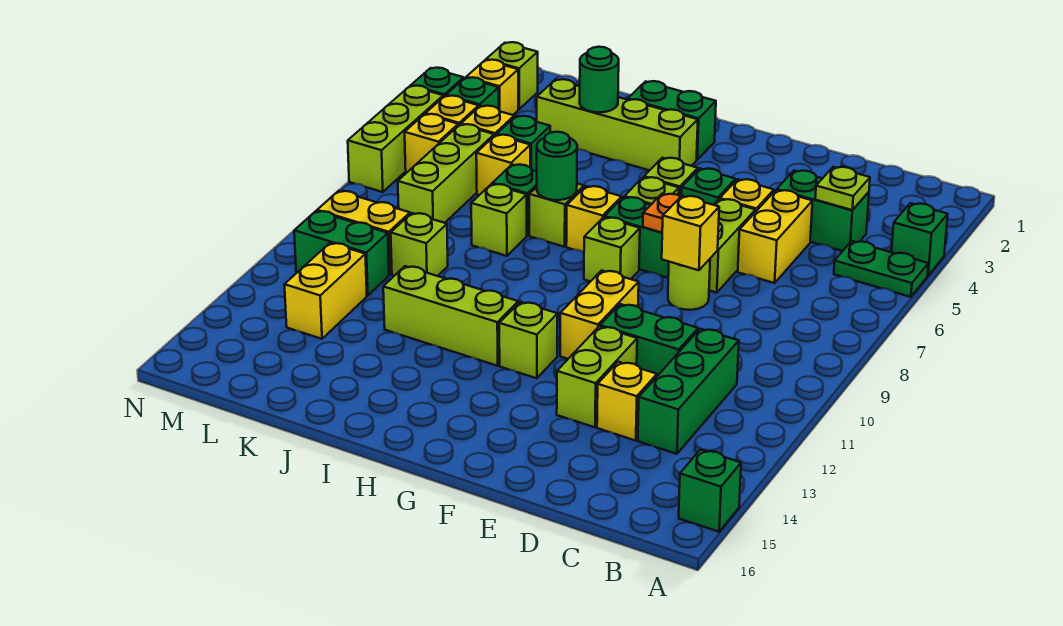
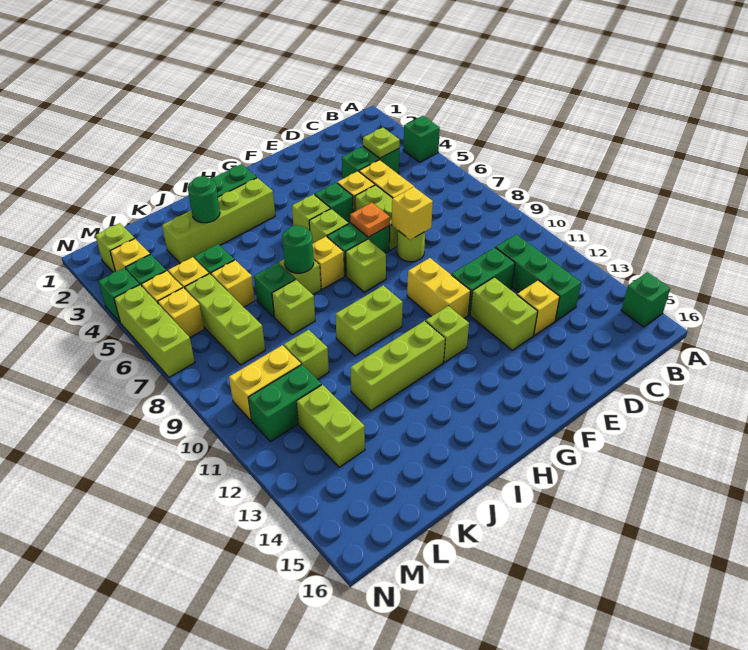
green 1x2 plate [834,241,928,297] -> none
none -> lime 1x2 brick [335,285,403,356]
yellow 1x2 brick [284,243,367,339] -> lime 1x2 brick [297,385,365,467]

